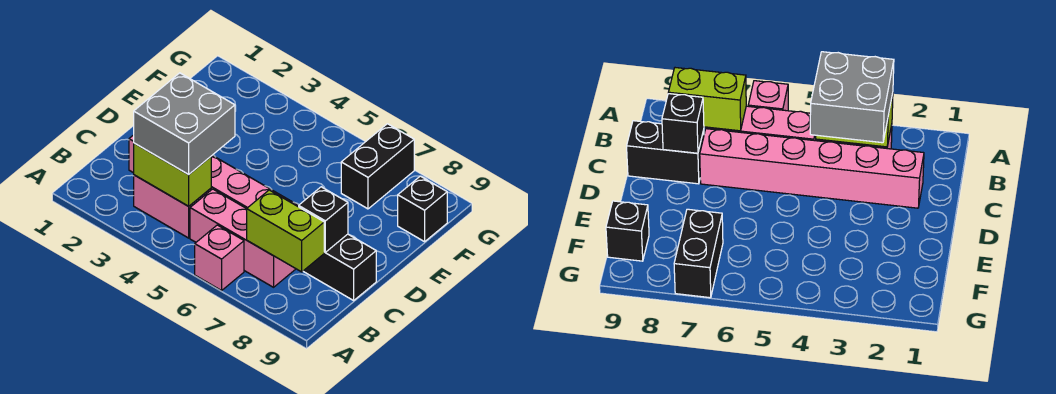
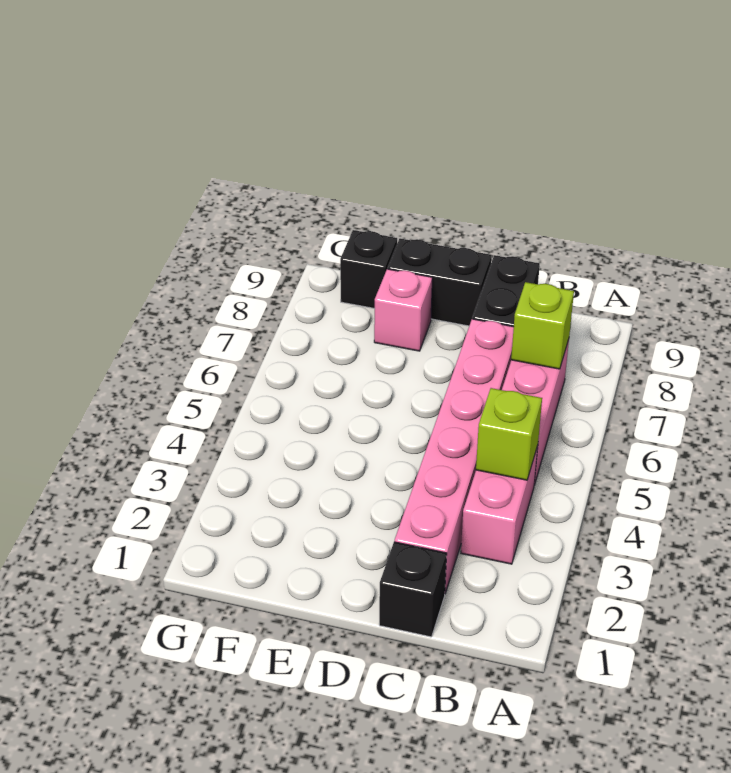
pink 1x1 brick [195,225,244,290] -> pink 1x1 brick moved to [374,269,432,351]
lime 1x2 brick [134,143,211,206] -> lime 1x1 brick [476,388,542,480]
grey 2x2 brick [134,73,235,174] -> none
lime 1x2 brick [247,190,324,272] -> lime 1x1 brick [511,282,574,369]
black 1x1 brick [299,187,348,252] -> black 1x1 brick moved to [379,542,447,637]
black 1x2 brick [341,124,414,209] -> black 1x2 brick moved to [388,238,492,326]

